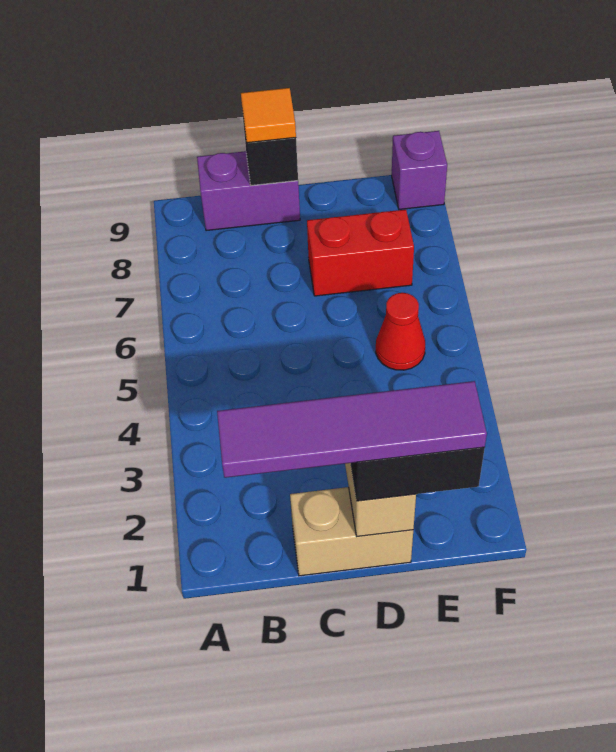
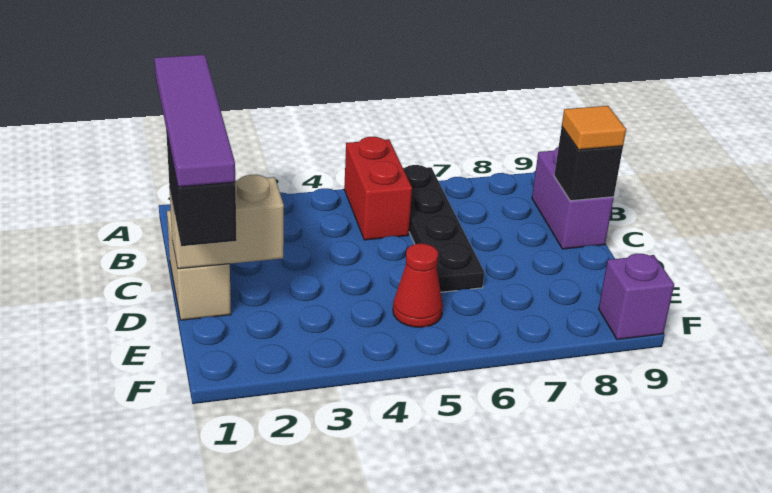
none -> black 1x4 plate [404,165,484,292]
red 1x2 brick [307,209,414,296] -> red 1x2 brick moved to [344,137,412,240]

